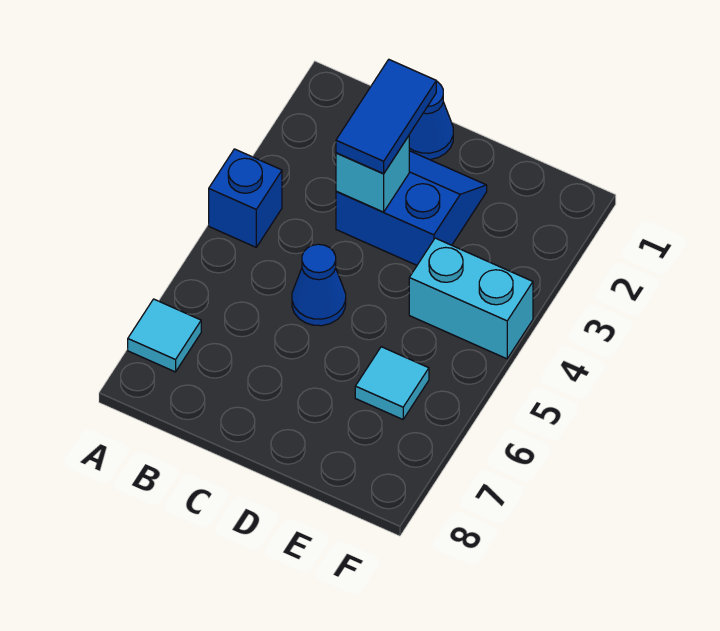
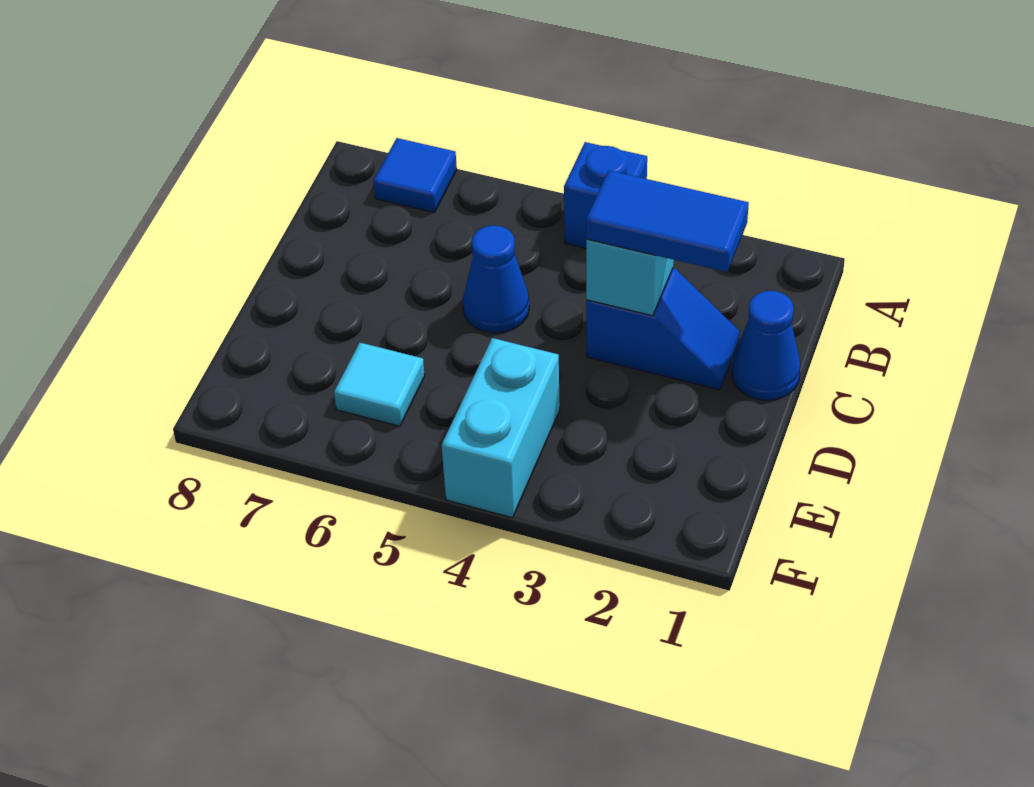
cyan 1x1 tile [128,299,201,372] -> blue 1x1 tile [373,138,457,213]
blue 2x2 slope [336,151,487,265] -> blue 1x2 slope [586,268,739,390]

